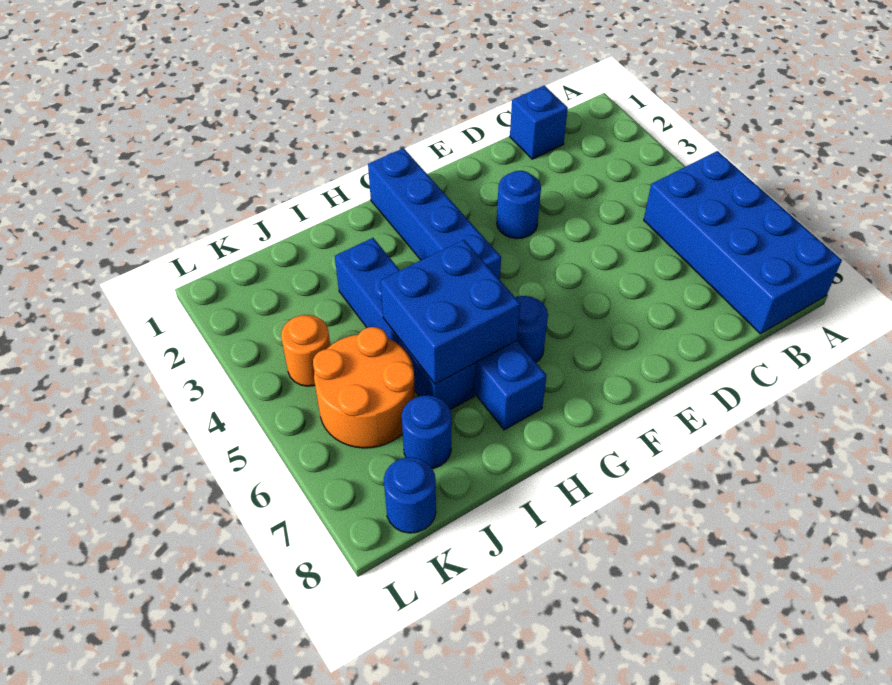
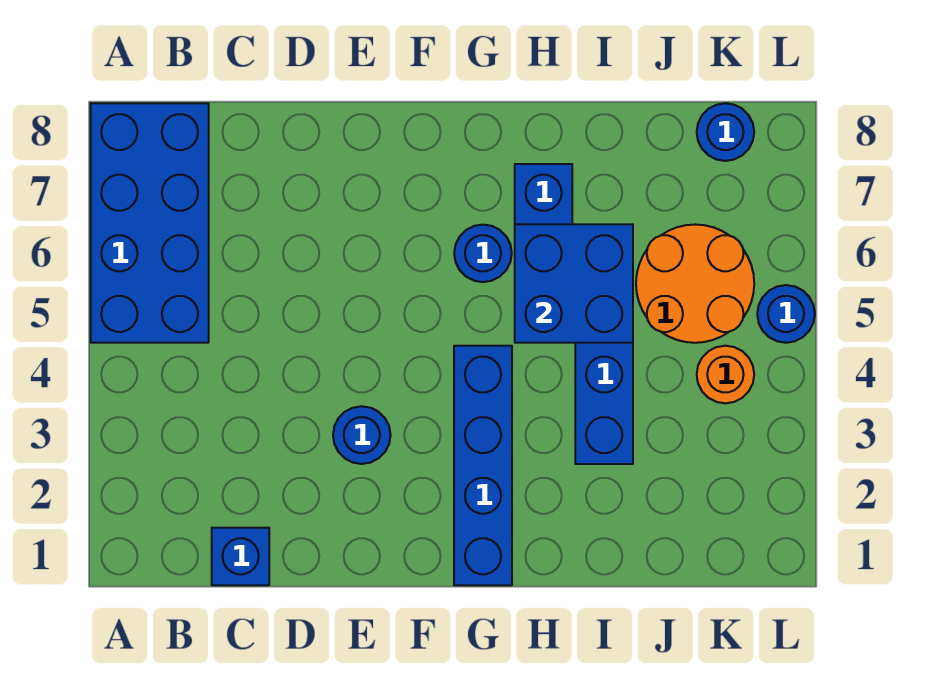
blue 1x1 round brick [402,395,452,469] -> blue 1x1 round brick moved to [757,285,815,343]

